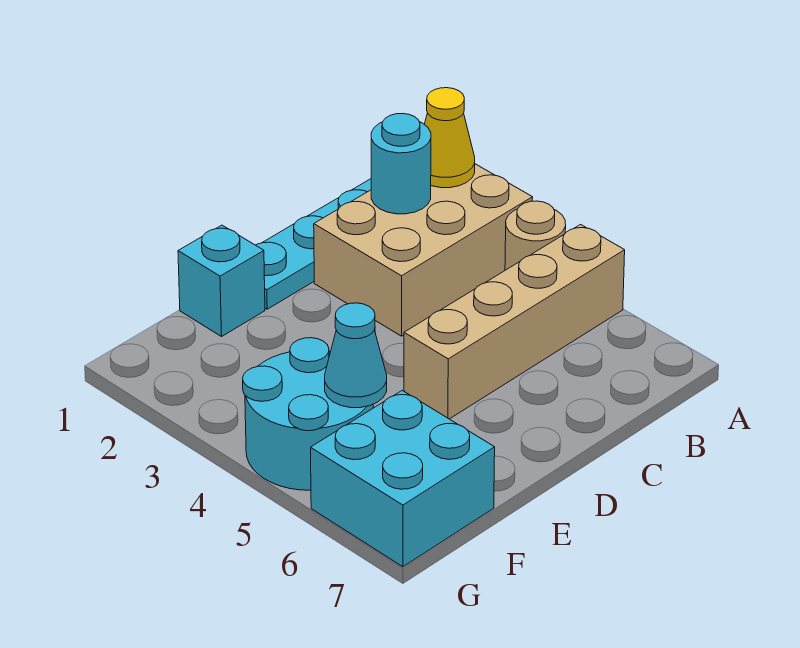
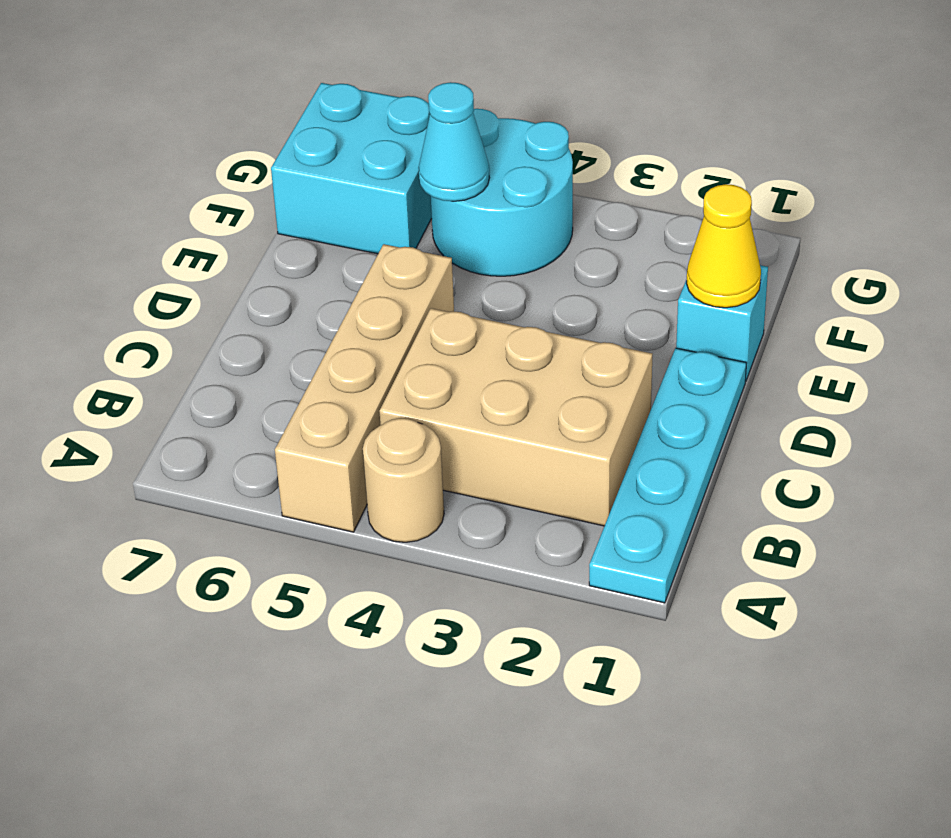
tan 2x3 brick [314,164,533,336] -> tan 2x3 brick turned to [379,308,653,526]
yellow 1x1 cone [424,88,475,188] -> yellow 1x1 cone moved to [687,184,761,308]
cyan 1x1 round brick [371,114,431,214] -> none

